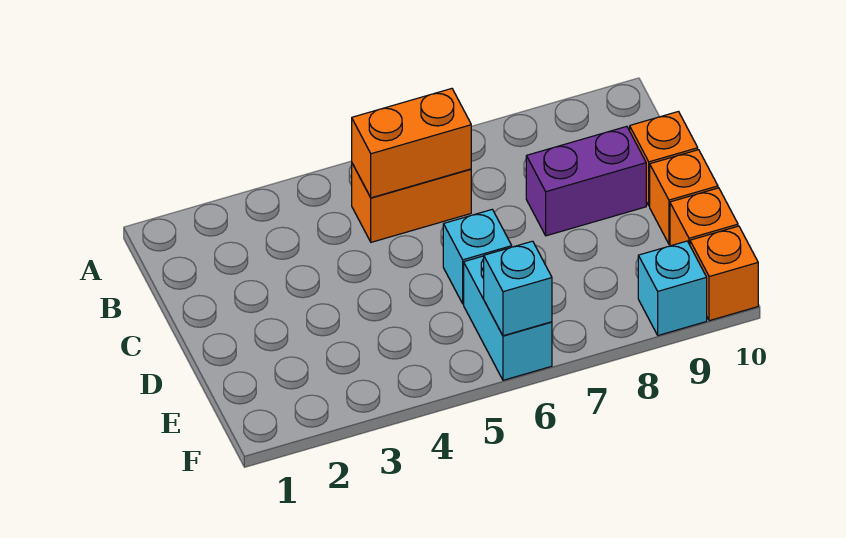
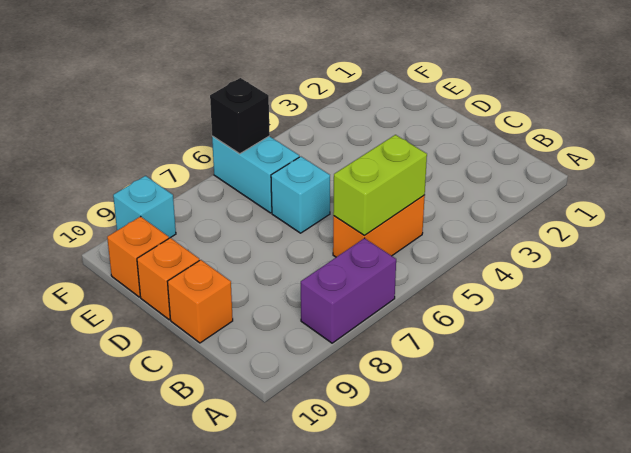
orange 1x2 brick [352,89,471,198] -> lime 1x2 brick [333,135,427,235]
purple 1x2 brick [526,126,646,236] -> purple 1x2 brick moved to [301,238,396,343]
cyan 1x1 brick [484,241,552,336] -> black 1x1 brick [210,78,270,154]
orange 1x1 brick [690,226,758,321] -> none

